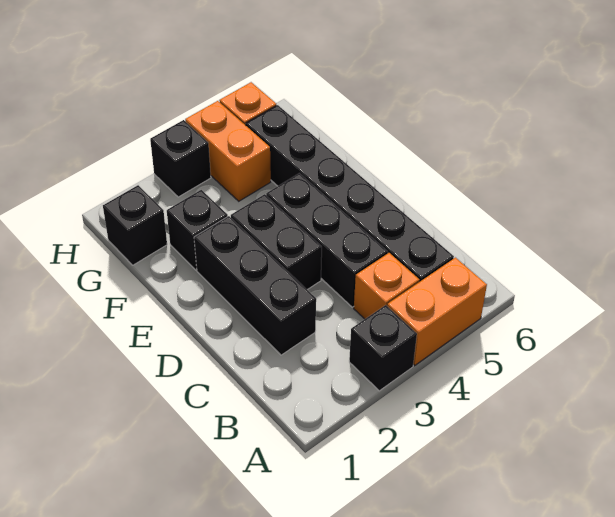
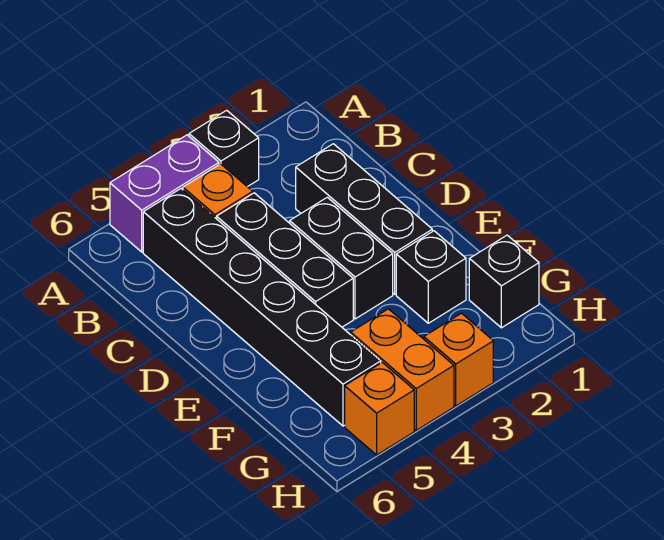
orange 1x2 brick [387,258,487,365] -> purple 1x2 brick [110,135,219,252]
black 1x1 brick [150,120,211,197] -> orange 1x1 brick [424,313,493,406]

